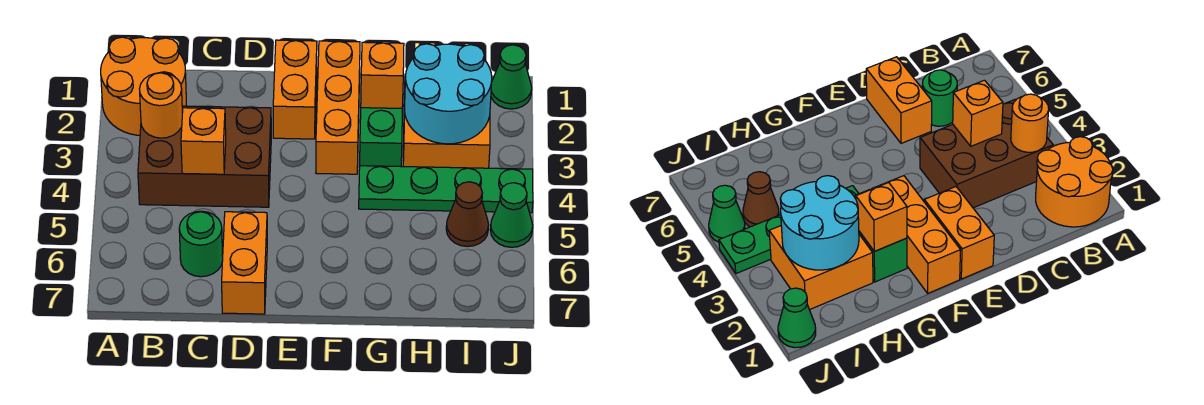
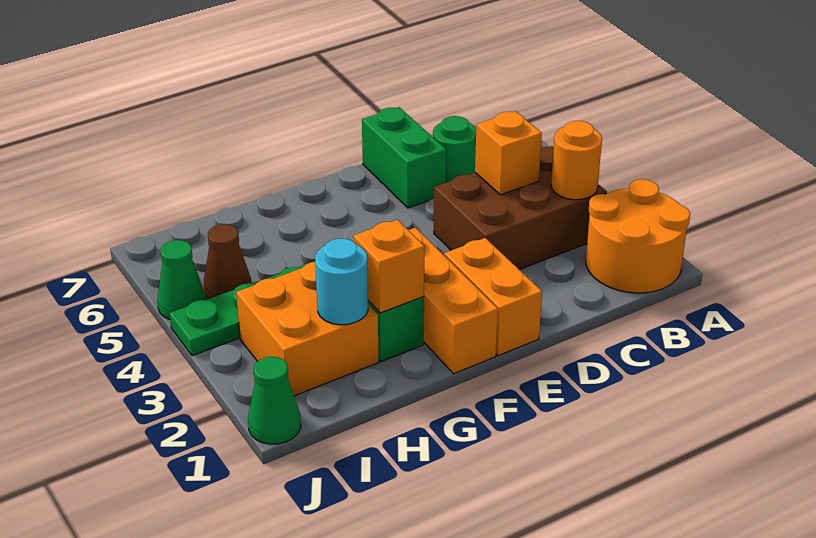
orange 1x2 brick [222,212,267,314] -> green 1x2 brick [362,107,446,208]
cyan 2x2 round brick [405,44,492,144] -> cyan 1x1 round brick [315,238,368,325]

